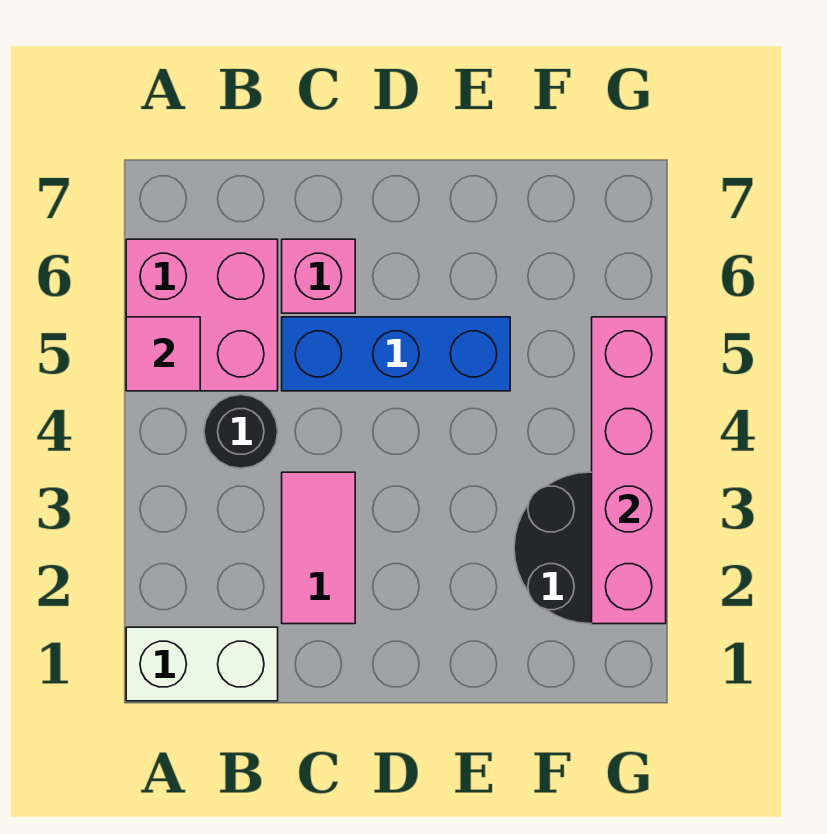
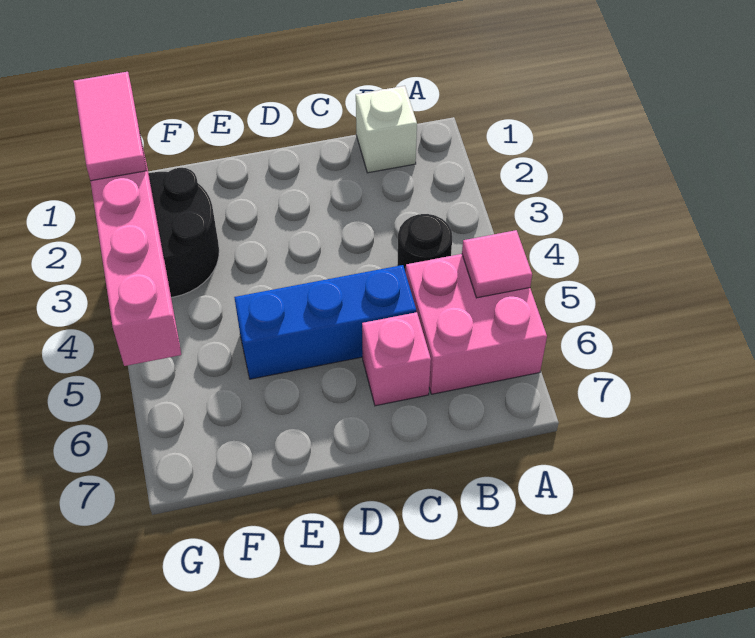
white 1x2 brick [126,627,278,701] -> white 1x1 brick [356,86,417,173]
pink 1x2 tile [282,472,355,624] -> pink 1x2 tile moved to [74,72,146,181]

